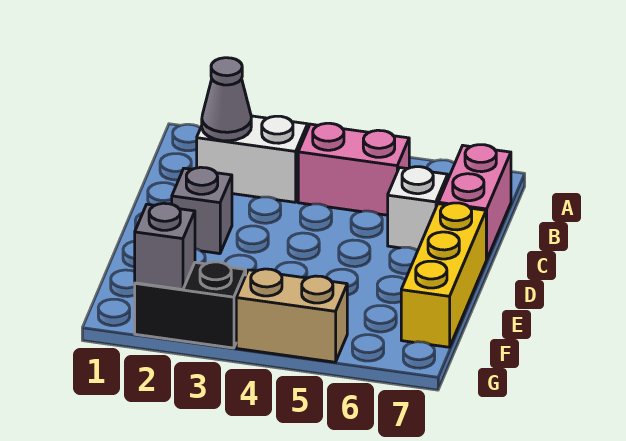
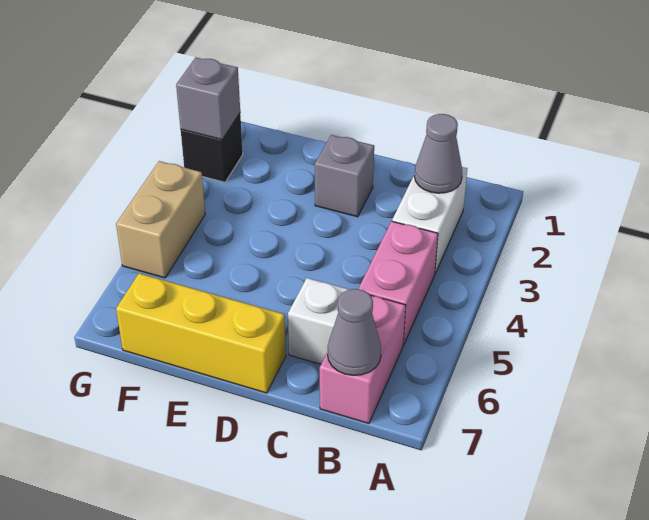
pink 1x2 brick [438,145,511,260] -> pink 1x2 brick turned to [320,295,406,423]
none -> grey 1x1 cone [328,289,381,375]
black 1x2 brick [135,262,246,348] -> black 1x1 brick [181,114,243,182]

